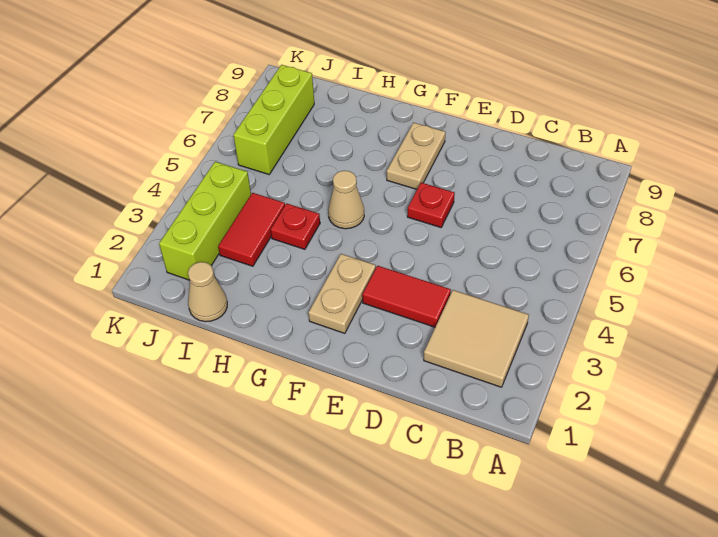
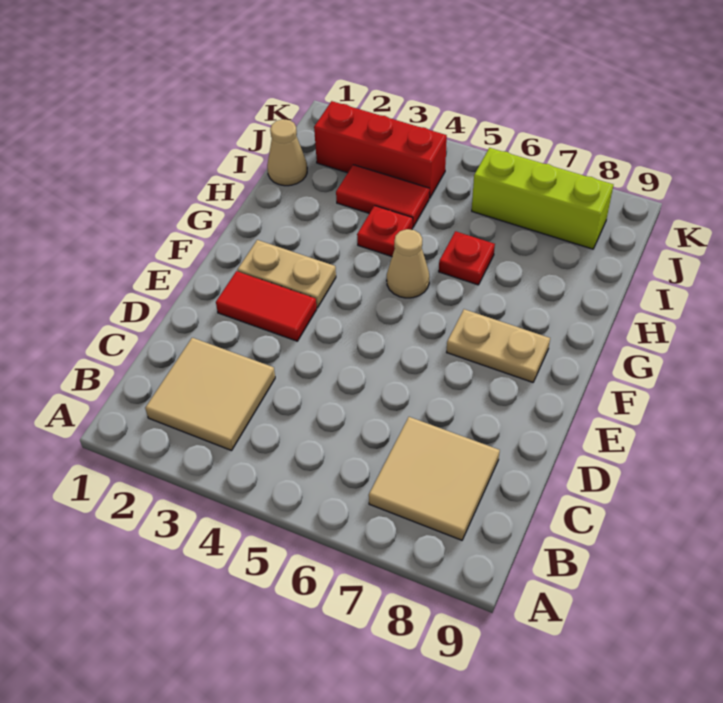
none -> tan 2x2 tile [369,417,500,540]
red 1x2 tile [362,266,451,327] -> red 1x2 tile turned to [216,271,317,341]
red 1x1 plate [407,183,455,227] -> red 1x1 plate moved to [439,231,495,285]
lime 1x3 brick [159,162,251,280] -> red 1x3 brick [314,101,447,198]

